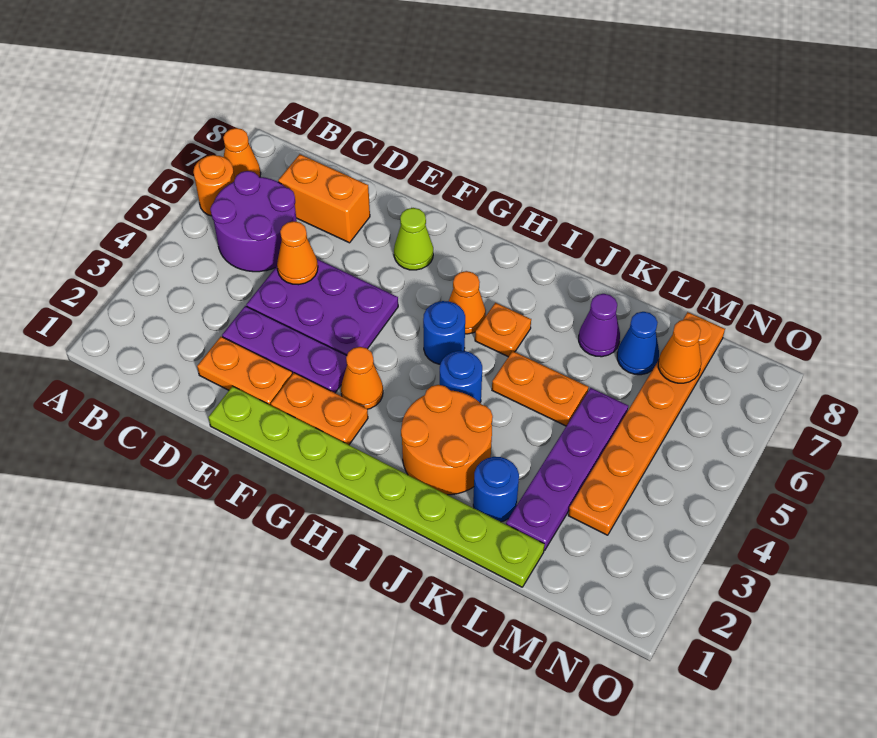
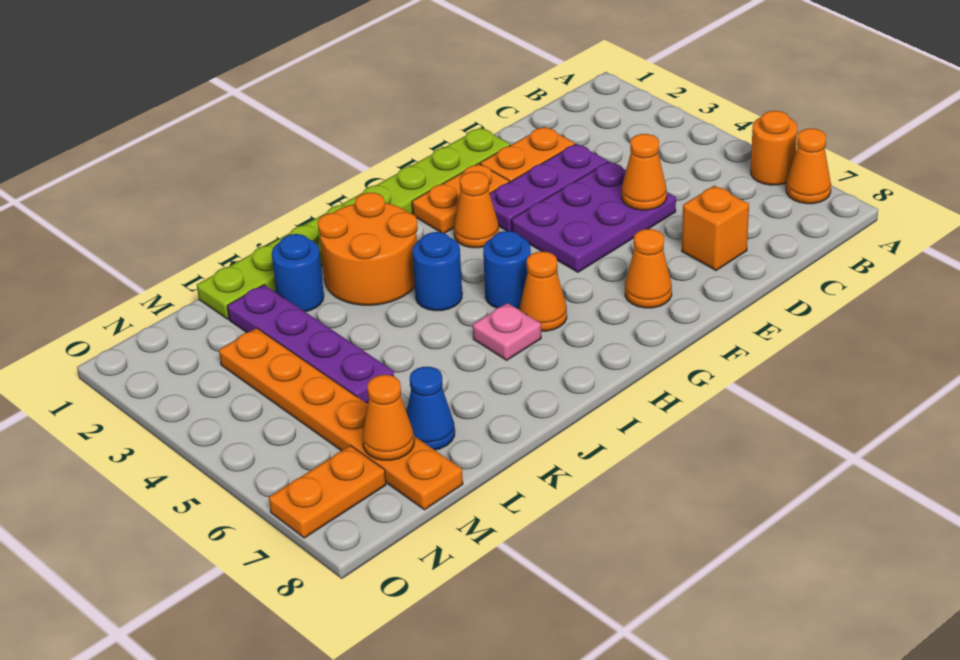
purple 2x2 round brick [210,171,297,272] -> none
orange 1x2 brick [278,154,370,243] -> orange 1x1 brick [682,186,749,270]
lime 1x1 cone [394,208,433,270] -> orange 1x1 cone [625,229,672,308]
orange 1x1 plate [475,303,531,357] -> pink 1x1 plate [473,303,541,360]
orange 1x2 plate [492,351,588,426] -> orange 1x2 plate moved to [269,446,386,538]
purple 1x1 cone [579,294,620,357] -> none

